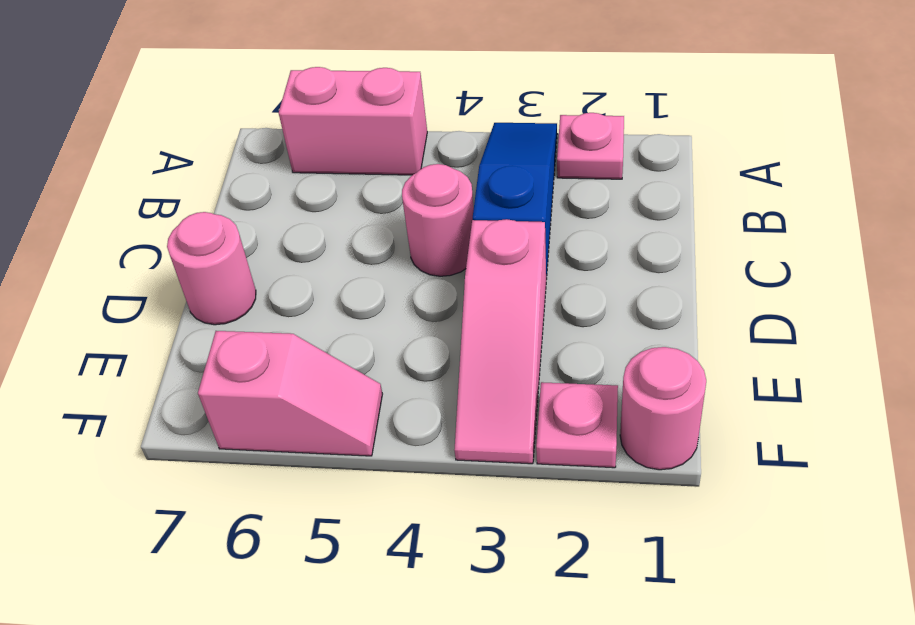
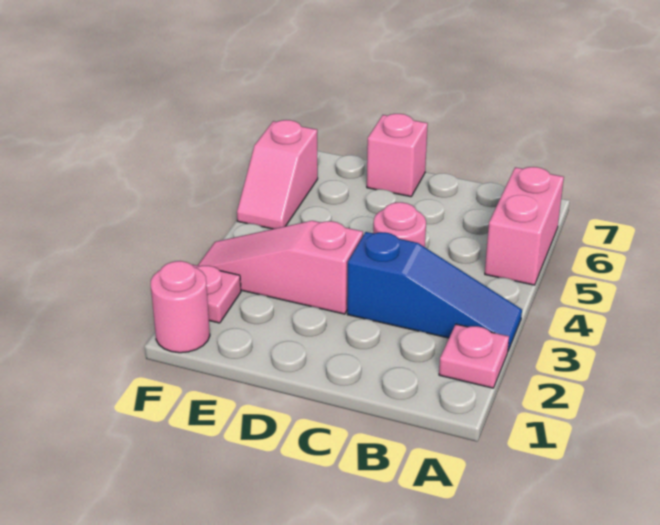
pink 1x1 round brick [167,212,256,325] -> pink 1x1 brick [367,114,428,197]

